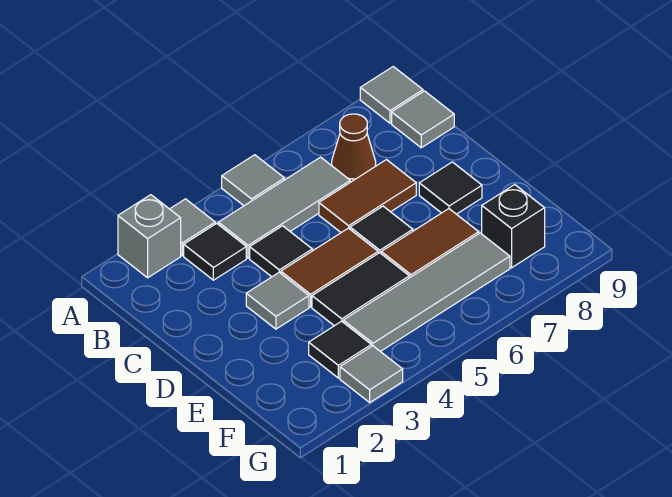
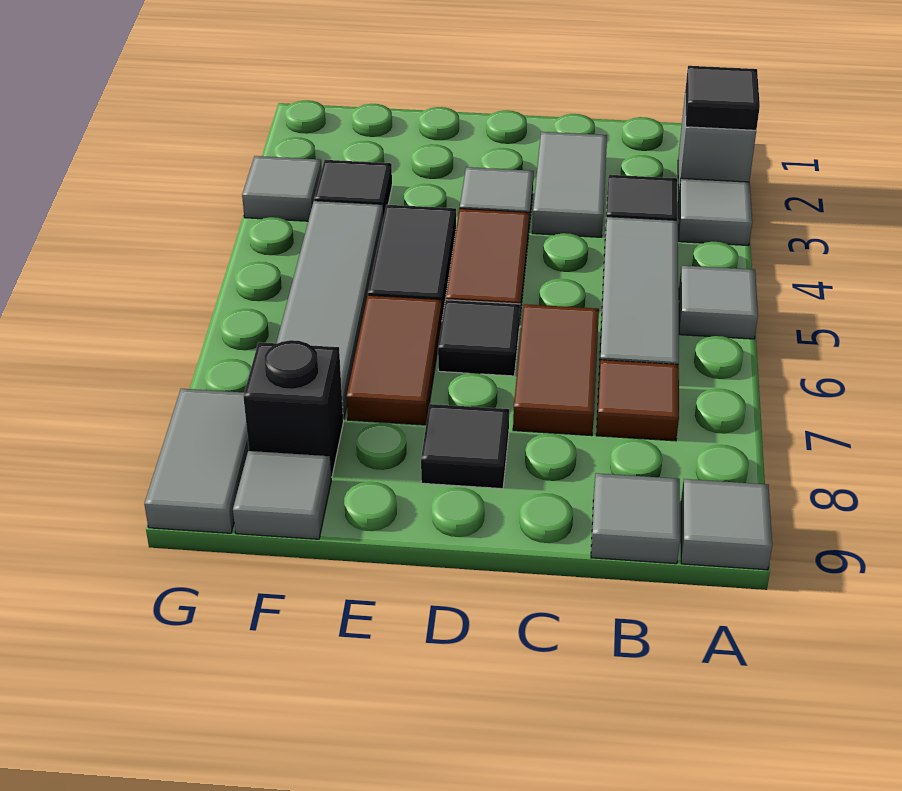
brown 1x1 cone [332,114,376,182] -> brown 1x1 tile [596,360,679,441]
none -> grey 1x2 tile [532,132,607,237]
black 1x1 tile [250,226,312,277] -> black 1x1 tile moved to [685,66,760,130]
none -> grey 1x1 tile [233,451,331,539]
none -> grey 1x2 tile [144,389,249,533]

